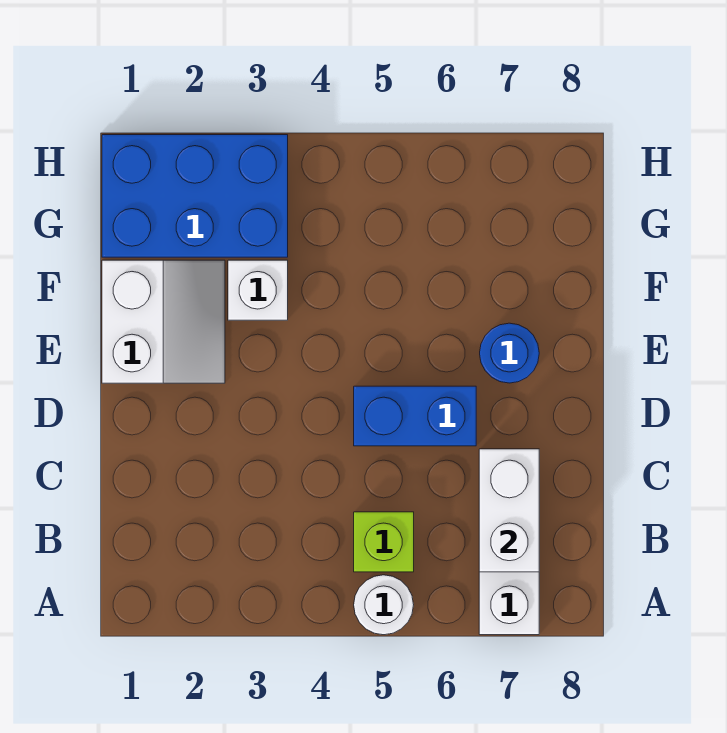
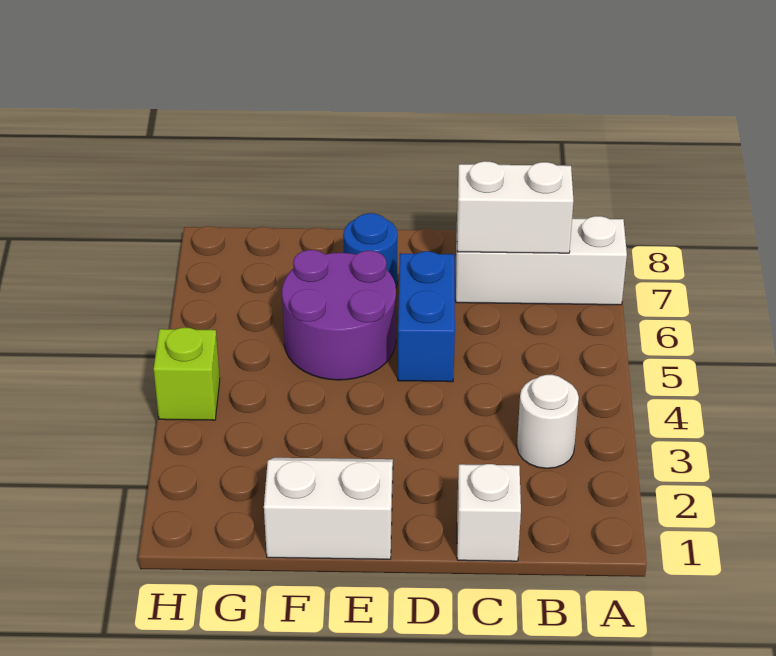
white 1x1 round brick [354,575,414,635] -> white 1x1 round brick moved to [517,375,579,468]
lime 1x1 brick [354,512,414,572] -> lime 1x1 brick moved to [153,328,220,420]
none -> purple 2x2 round brick [282,250,396,380]
white 1x1 brick [228,260,288,320] -> white 1x1 brick moved to [457,464,521,561]
blue 2x3 brick [102,135,288,257] -> none

